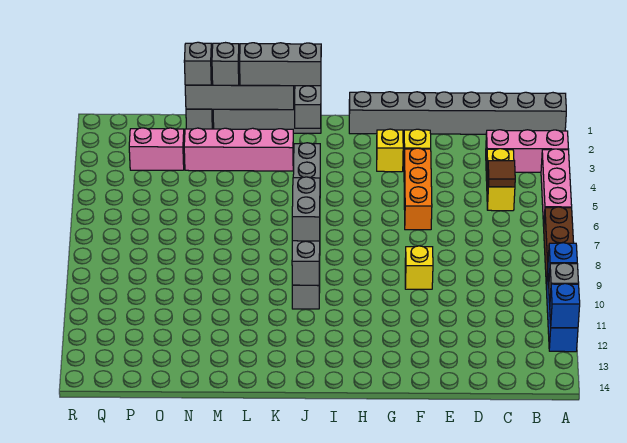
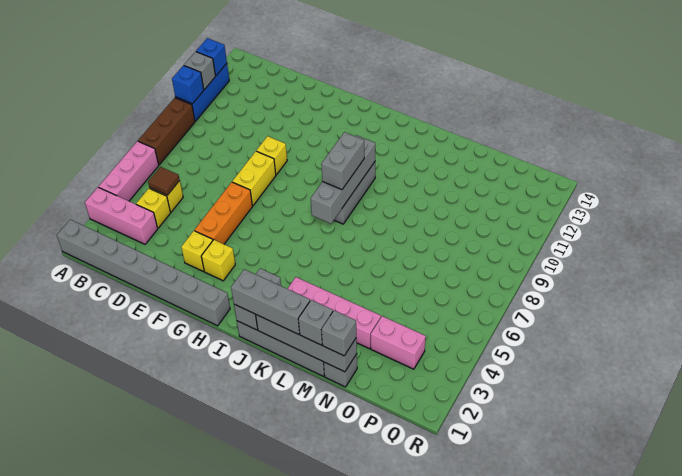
none -> yellow 1x2 brick [232,151,276,206]
grey 1x6 brick [292,143,320,285] -> grey 1x4 brick [311,135,375,224]

